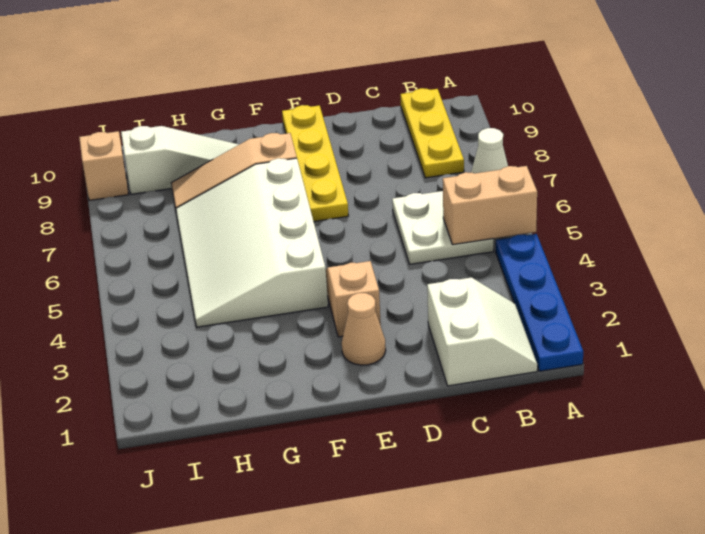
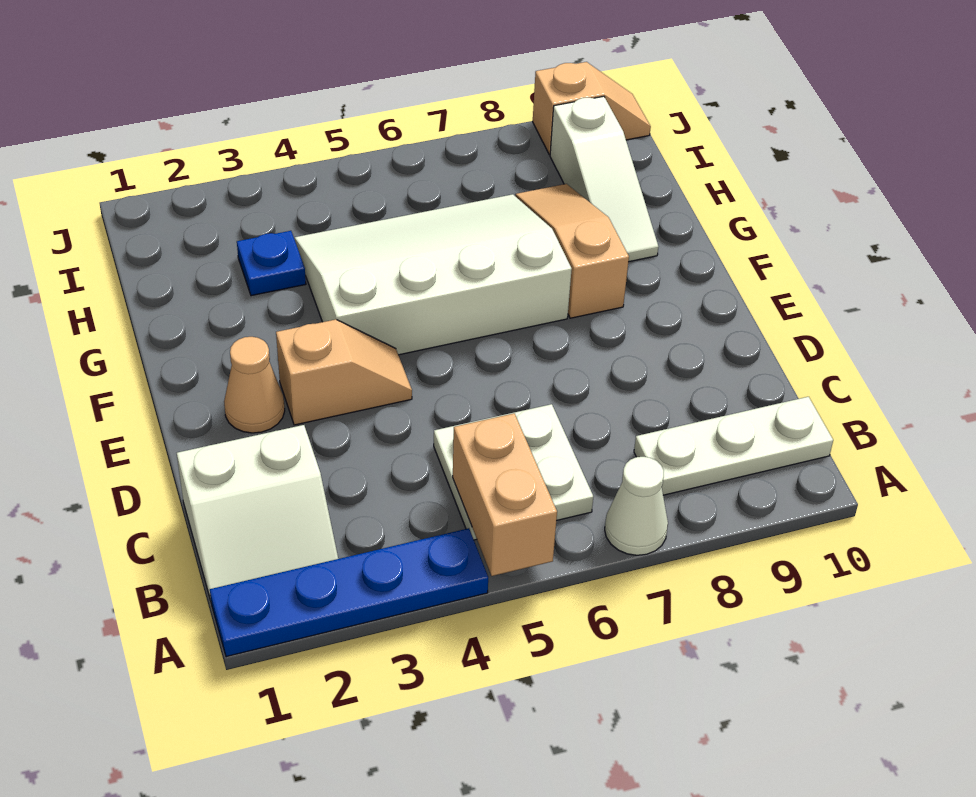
yellow 1x3 plate [400,88,464,178] -> white 1x3 plate [634,397,833,495]
yellow 1x4 plate [282,105,348,221] -> none
none -> blue 1x1 plate [237,231,306,296]

